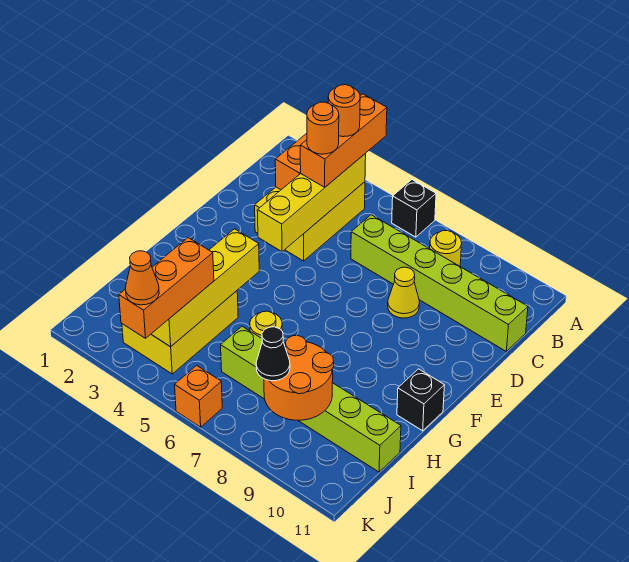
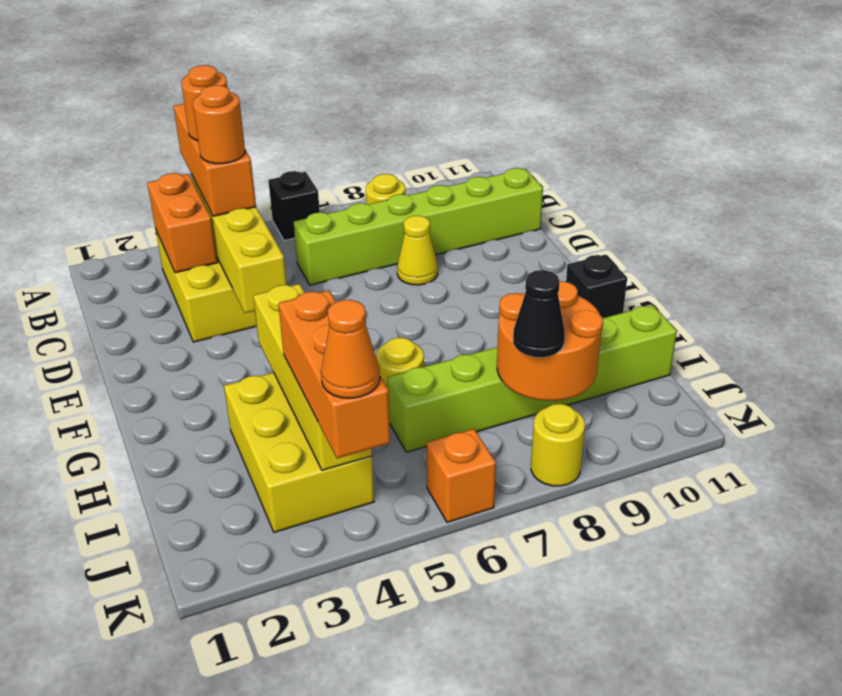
none -> yellow 1x1 round brick [531,404,585,486]

